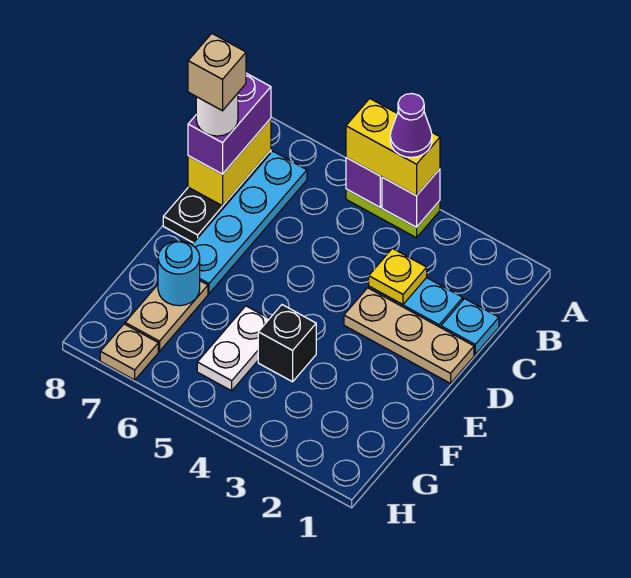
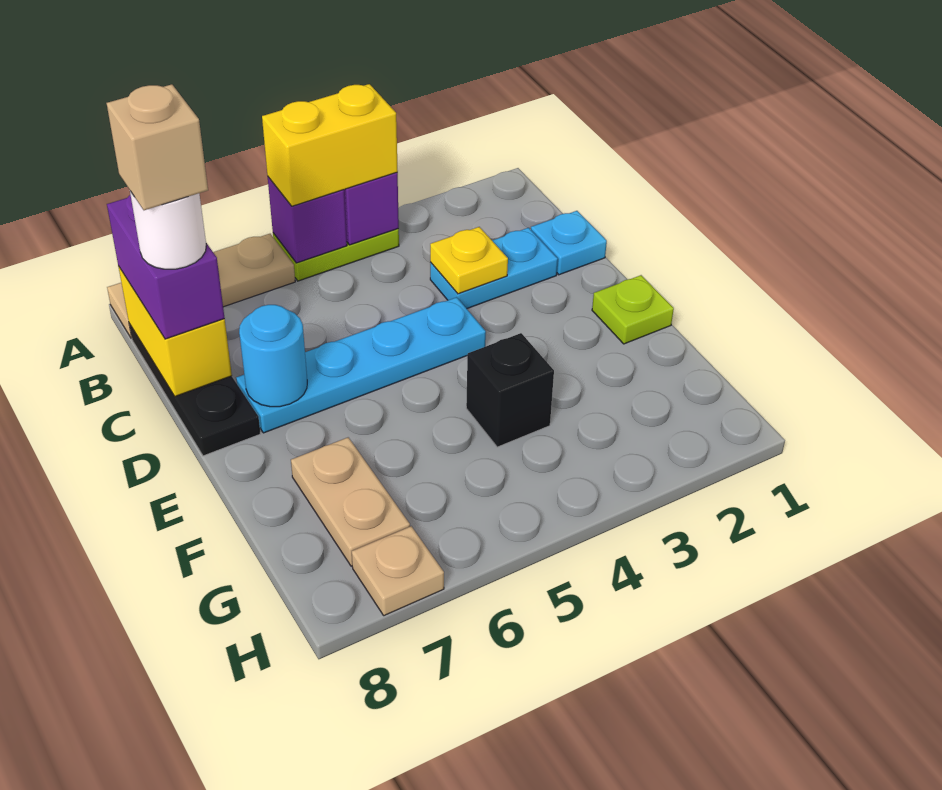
purple 1x1 cone [390,94,432,157] -> none
cyan 1x4 plate [192,151,307,294] -> cyan 1x4 plate turned to [236,297,486,433]
tan 1x3 plate [344,288,474,383] -> tan 1x3 plate moved to [107,234,295,338]
none -> lime 1x1 plate [592,275,674,344]
white 1x2 plate [197,306,269,391] -> none
cyan 1x1 round brick [158,241,200,306] -> cyan 1x1 round brick moved to [239,305,307,407]

